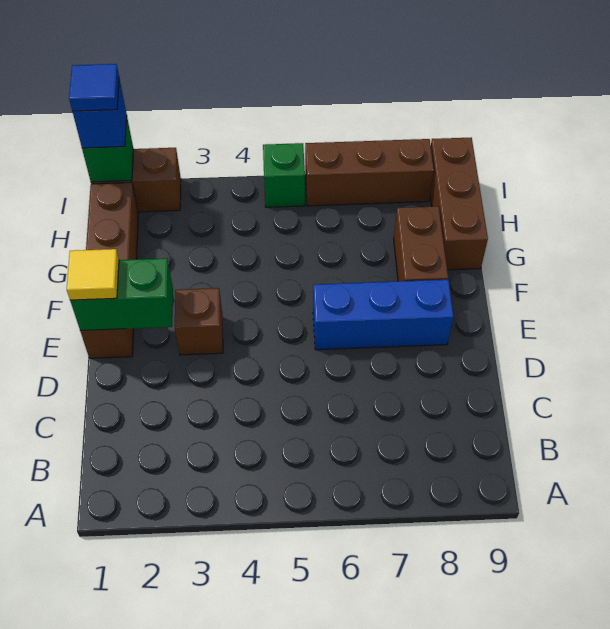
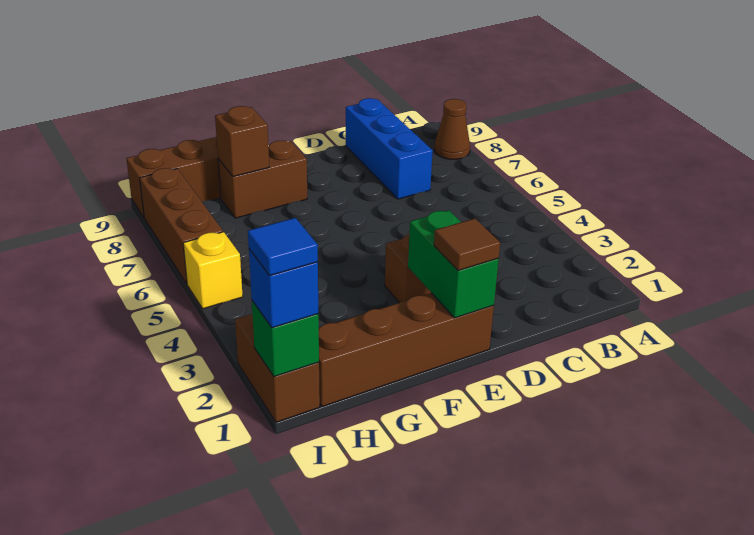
none -> brown 1x1 cone [435,99,470,159]
yellow 1x1 tile [67,249,119,300] -> brown 1x1 tile [434,218,500,271]
blue 1x3 brick [313,280,453,350] -> blue 1x3 brick moved to [346,98,433,199]
none -> brown 1x1 brick [215,106,269,176]
green 1x1 brick [263,143,305,207] -> yellow 1x1 brick [183,232,243,309]

